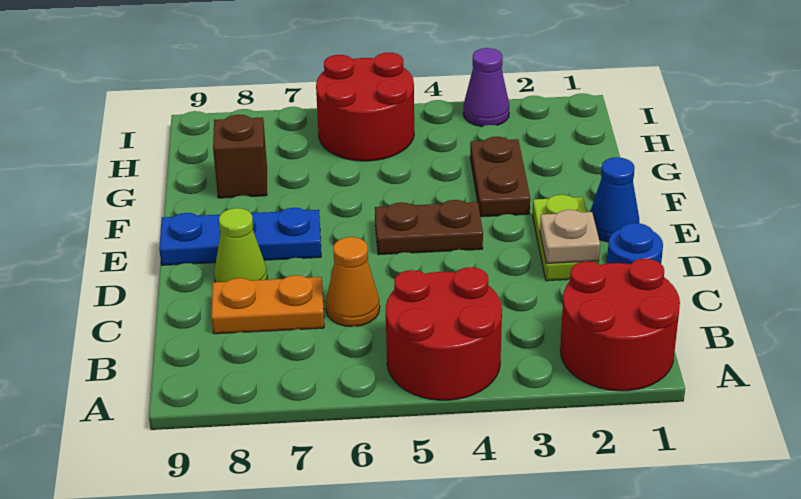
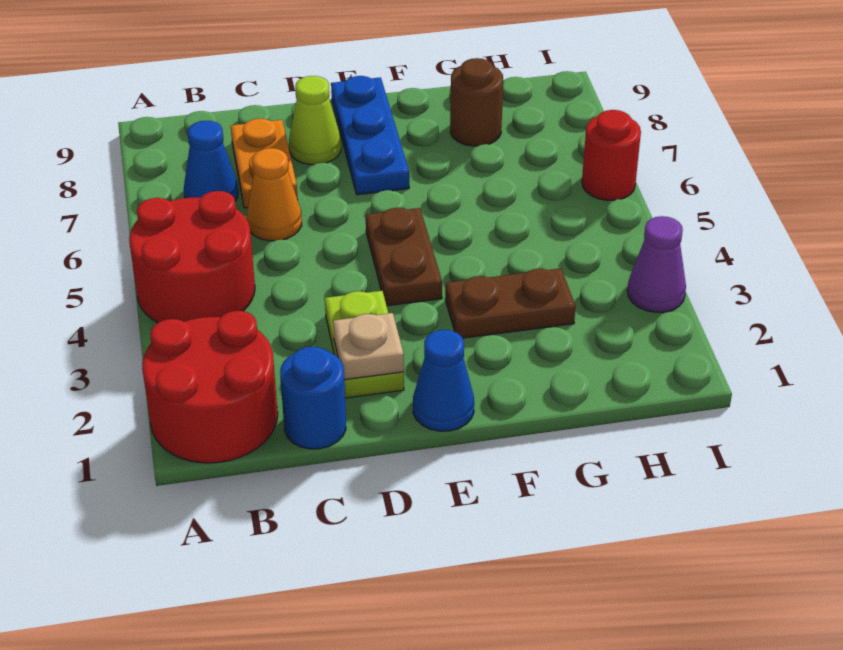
none -> blue 1x1 cone [184,121,238,201]
lime 1x2 plate [532,195,599,281] -> lime 1x2 plate turned to [325,291,404,398]
brown 1x1 brick [213,115,267,198] -> brown 1x1 round brick [450,58,503,146]
red 2x2 round brick [316,53,414,161] -> red 1x1 round brick [582,110,641,200]

